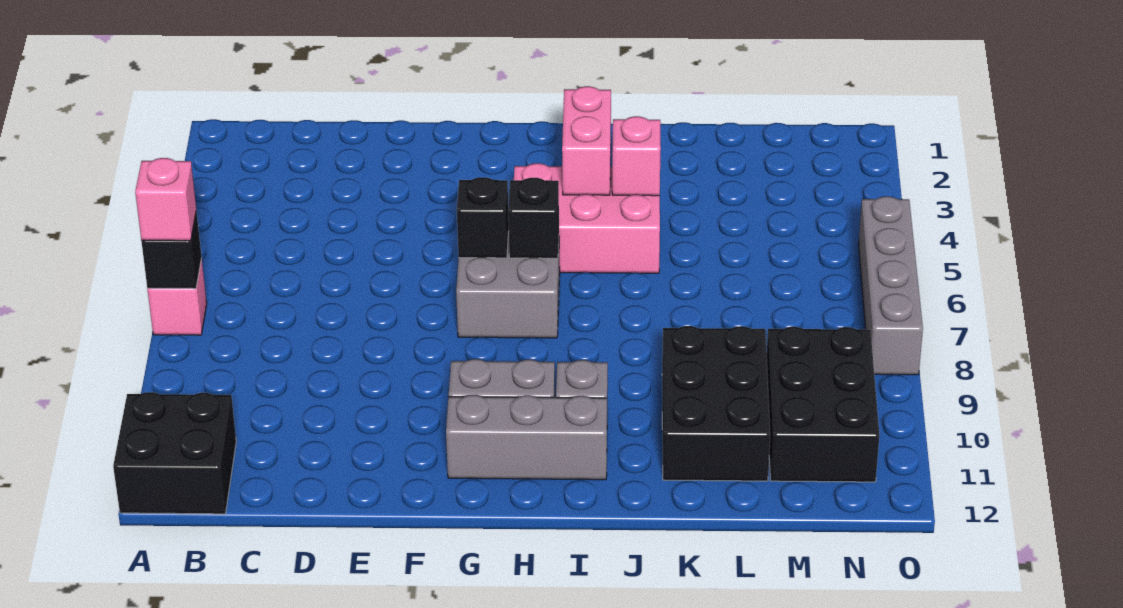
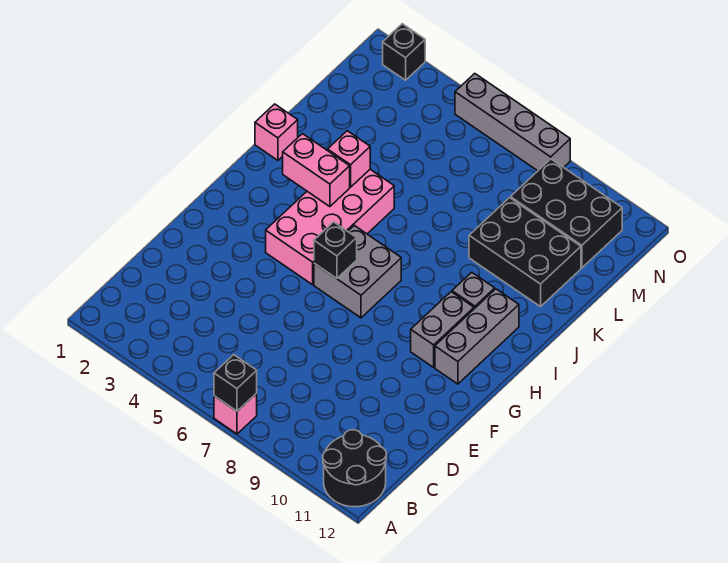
pink 1x1 brick [135,158,196,241] -> pink 1x1 brick moved to [255,104,298,160]
black 2x2 brick [113,392,236,514] -> black 2x2 round brick [323,430,386,507]
pink 2x3 brick [514,163,660,273] -> pink 2x4 brick [266,169,394,285]
black 1x1 brick [508,178,559,258] -> black 1x1 brick moved to [383,24,425,80]

